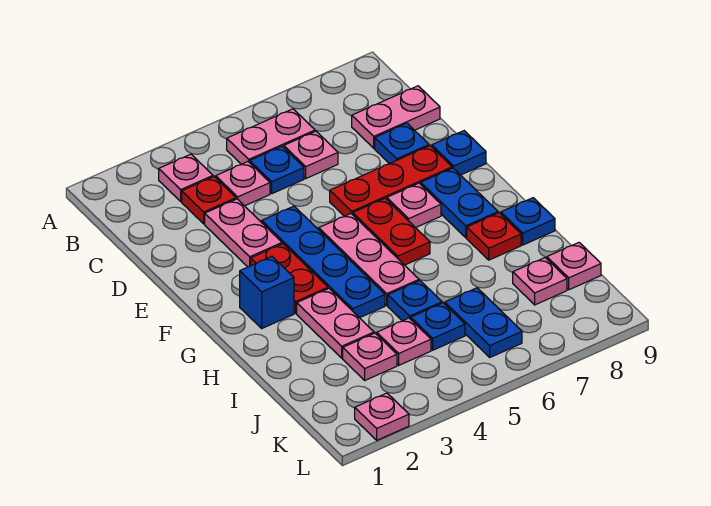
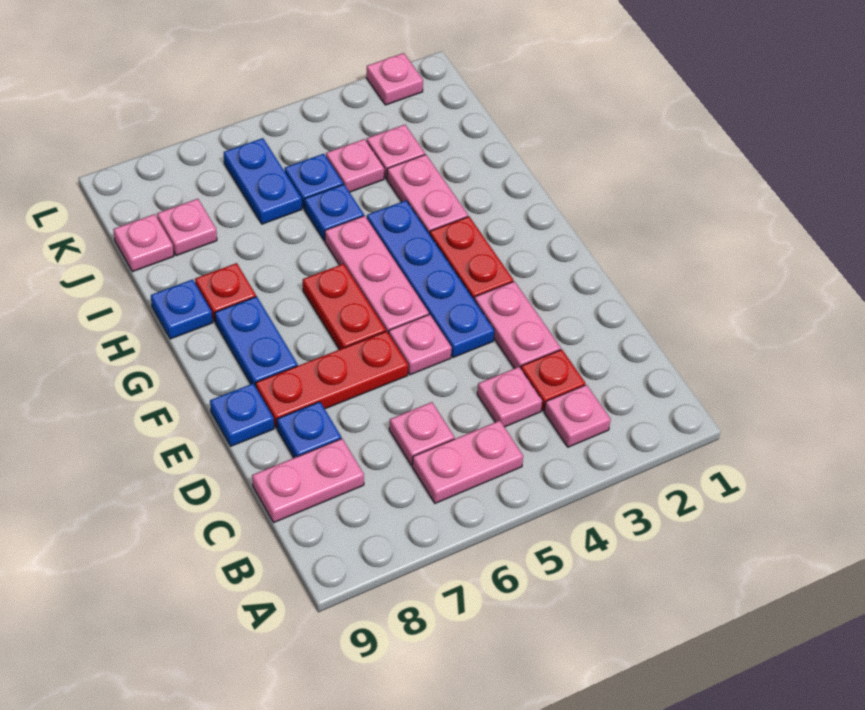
blue 1x1 plate [250,146,304,194] -> none
pink 1x1 plate [387,183,441,228] -> pink 1x1 plate moved to [389,314,452,375]
blue 1x1 brick [240,257,294,328] -> none

